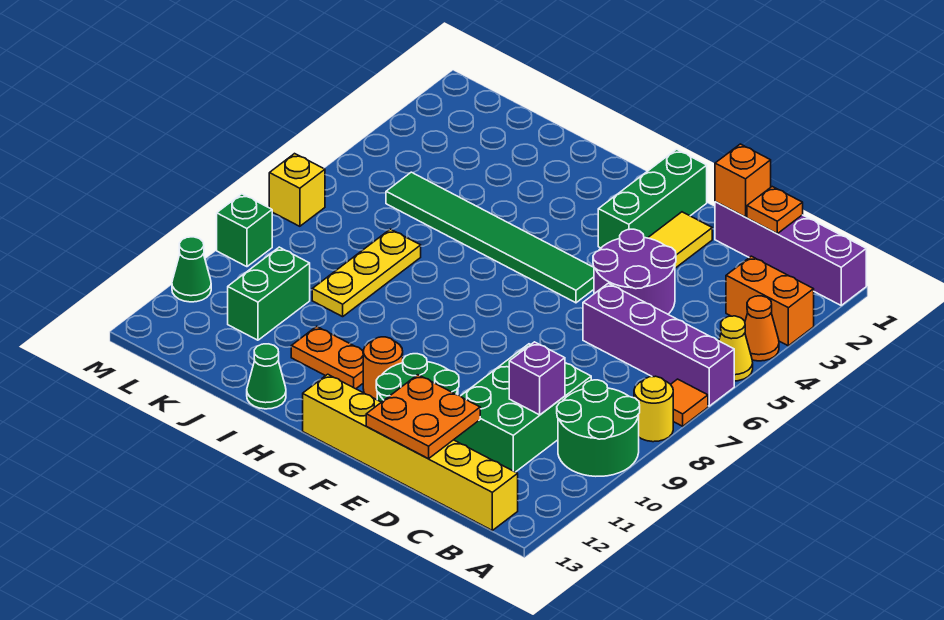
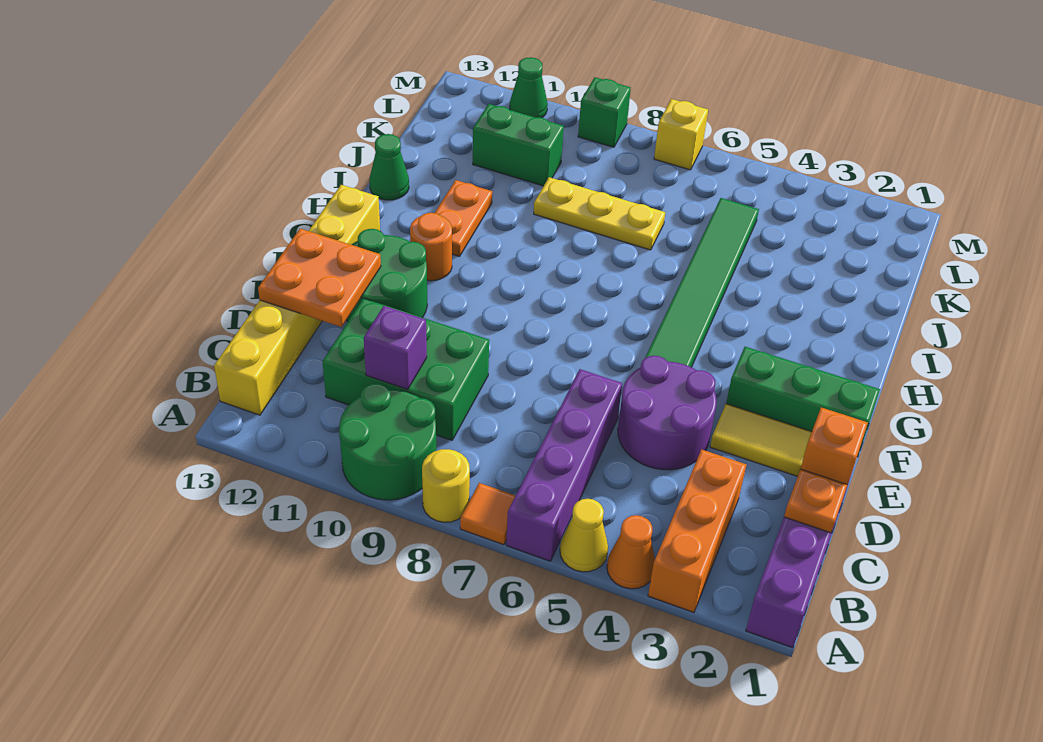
orange 1x2 brick [726,256,814,346] -> orange 1x3 brick [648,449,746,612]

